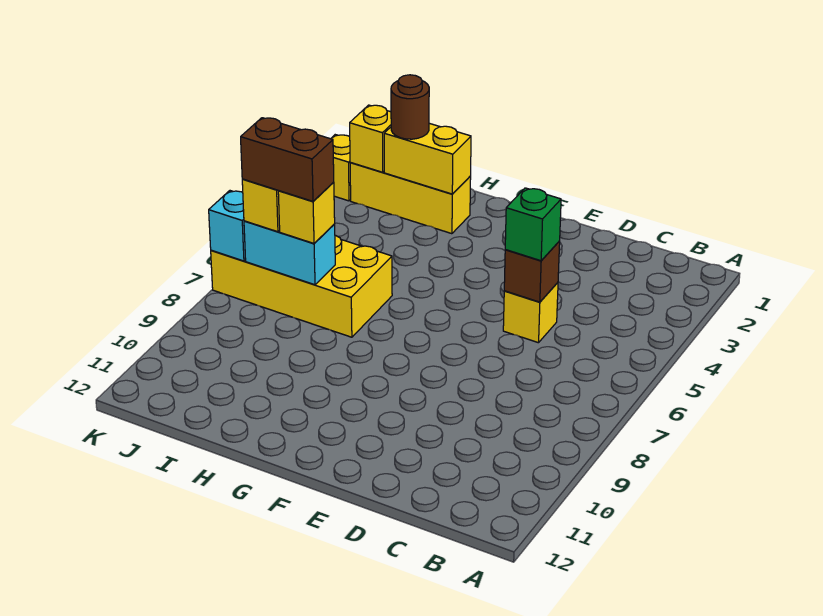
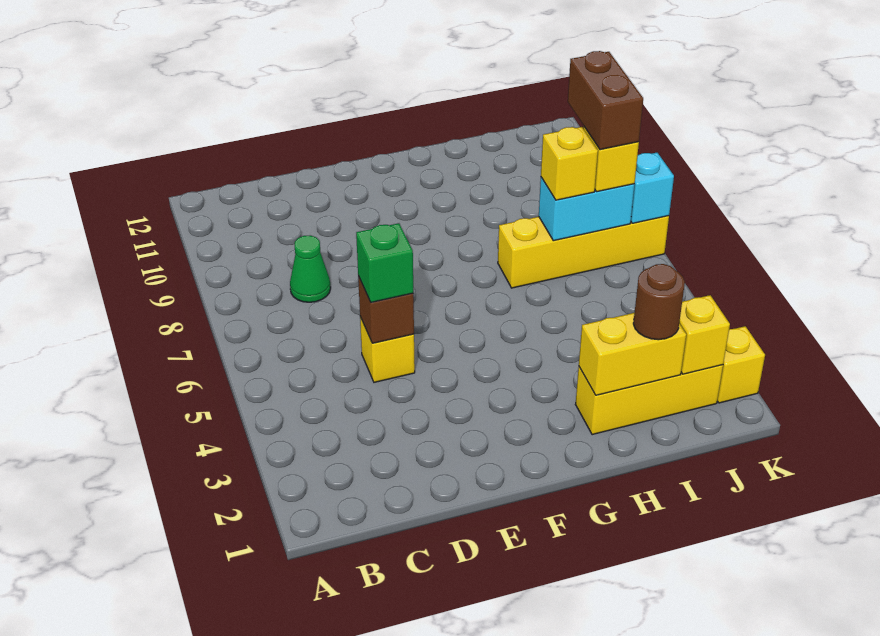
none -> green 1x1 cone [290,235,331,302]
yellow 2x4 brick [211,235,392,337] -> yellow 1x4 brick [498,216,669,288]
brown 1x2 brick [241,118,334,201] -> brown 1x2 brick turned to [568,51,643,150]

